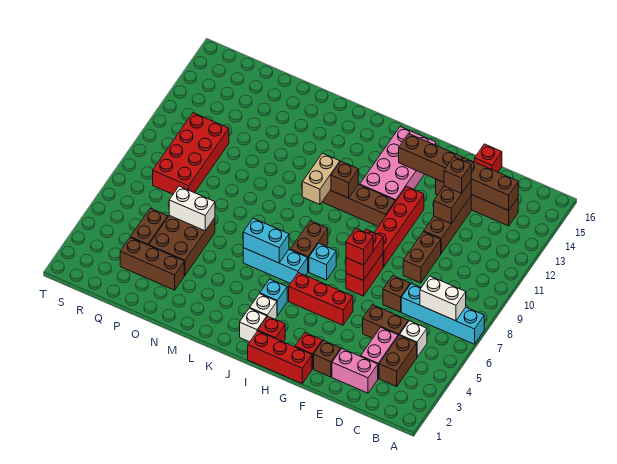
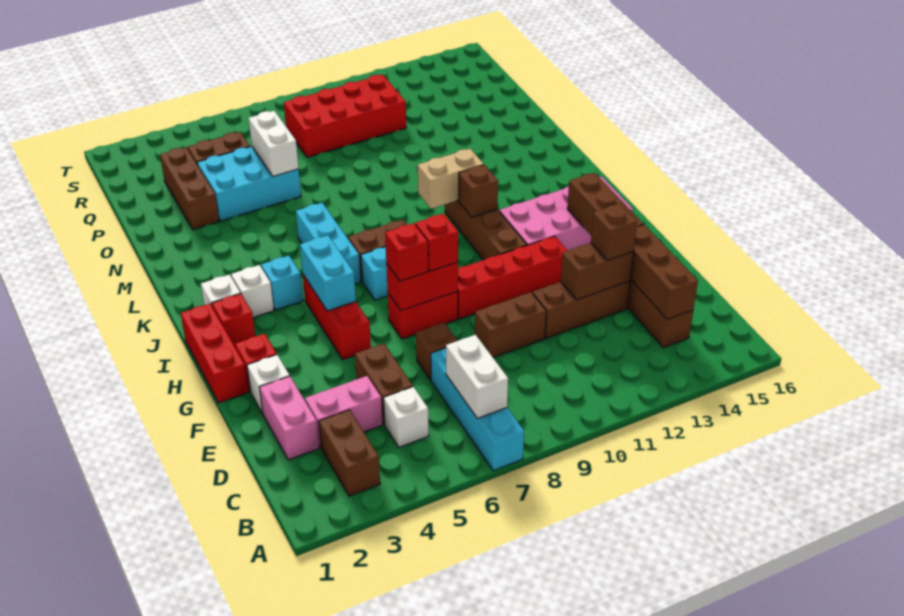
brown 1x2 brick [379,335,417,387] -> brown 1x2 brick turned to [319,410,380,496]
red 1x1 brick [475,144,502,172] -> red 1x1 brick moved to [415,214,458,271]
brown 1x1 brick [314,340,341,377] -> white 1x1 brick [247,355,290,414]
cyan 1x2 brick [243,218,289,263] -> cyan 1x2 brick moved to [300,235,356,311]
brown 2x3 brick [149,215,215,276] -> cyan 2x3 brick [197,146,301,221]

